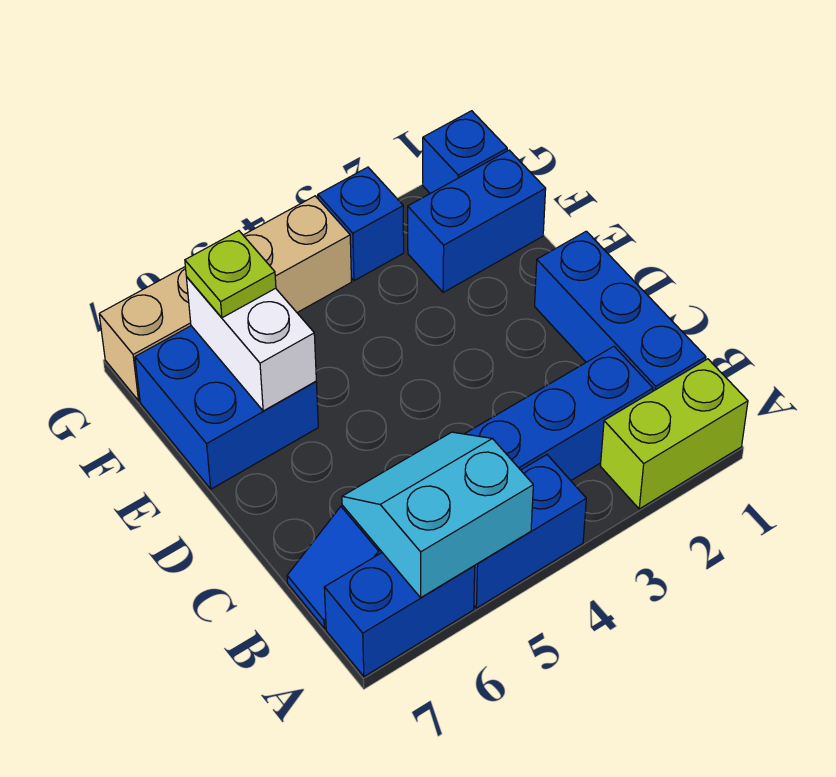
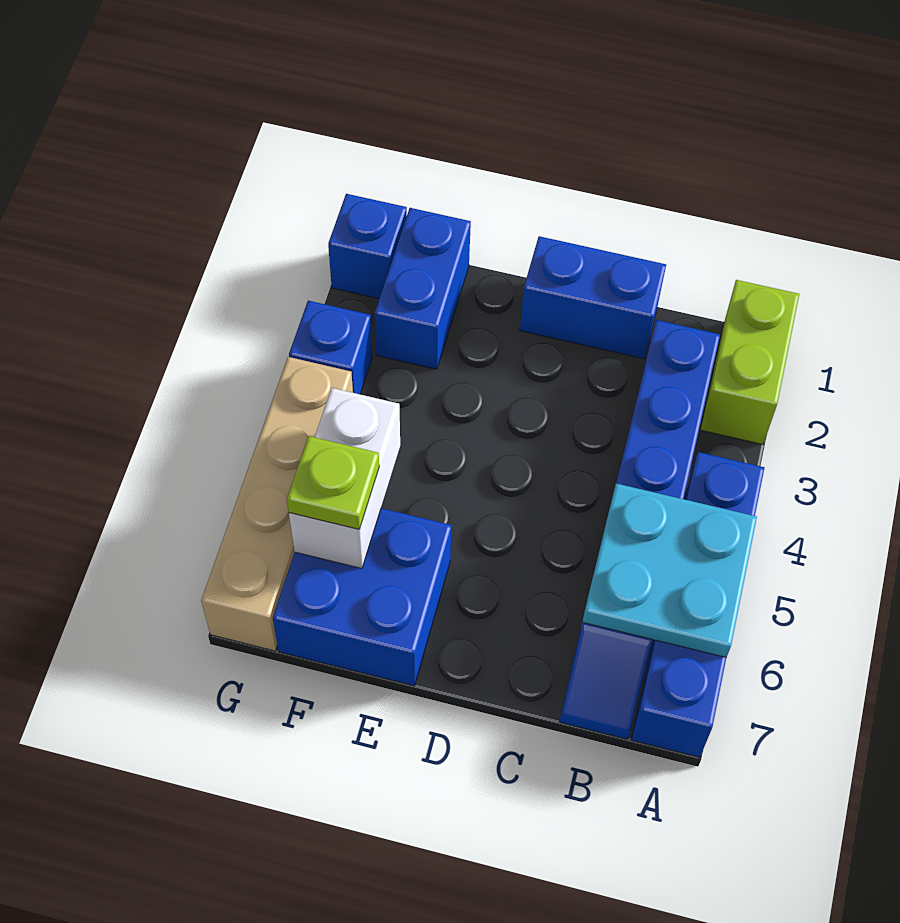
cyan 2x2 slope [342,432,533,598] -> cyan 2x2 plate [582,484,757,657]
blue 1x3 brick [535,231,706,391] -> blue 1x2 brick [520,236,666,359]
white 1x2 brick [186,277,316,411] -> white 1x2 brick turned to [289,388,400,568]

